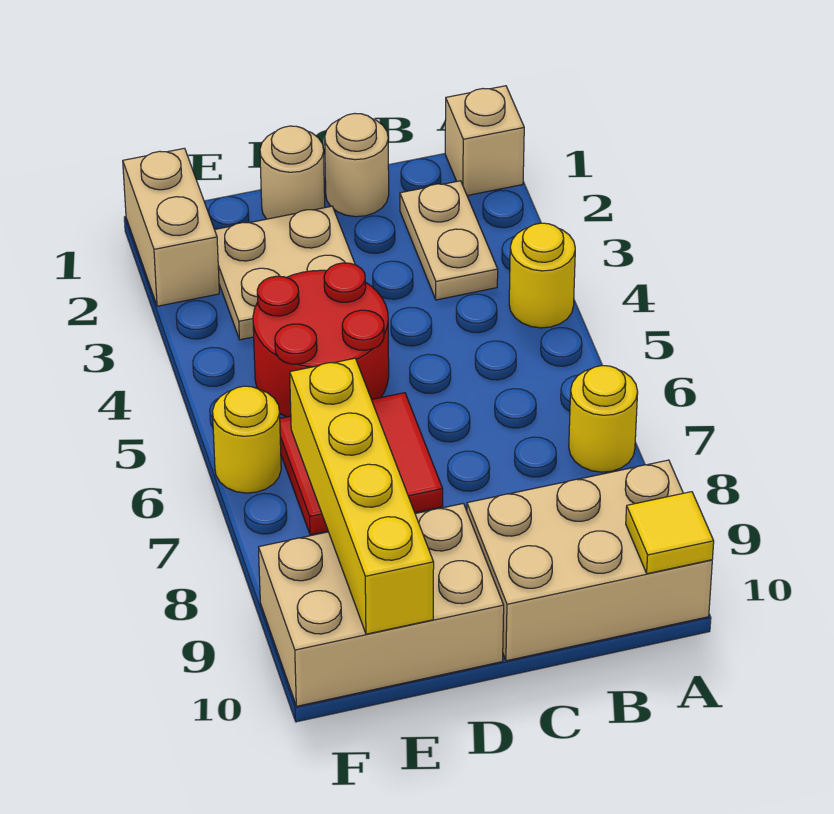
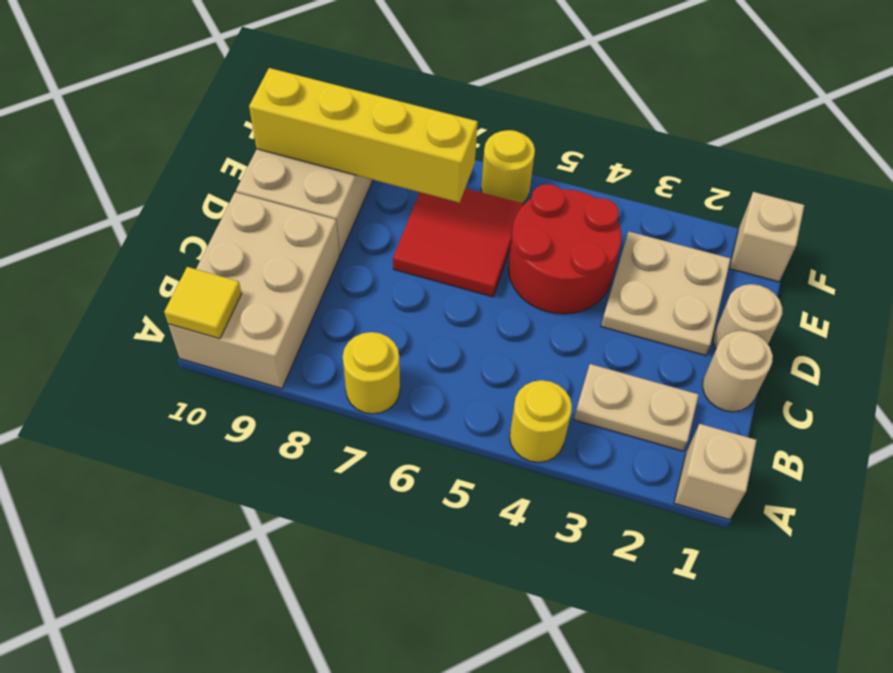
tan 1x2 brick [123,148,219,306] -> tan 1x1 brick [730,192,804,282]

